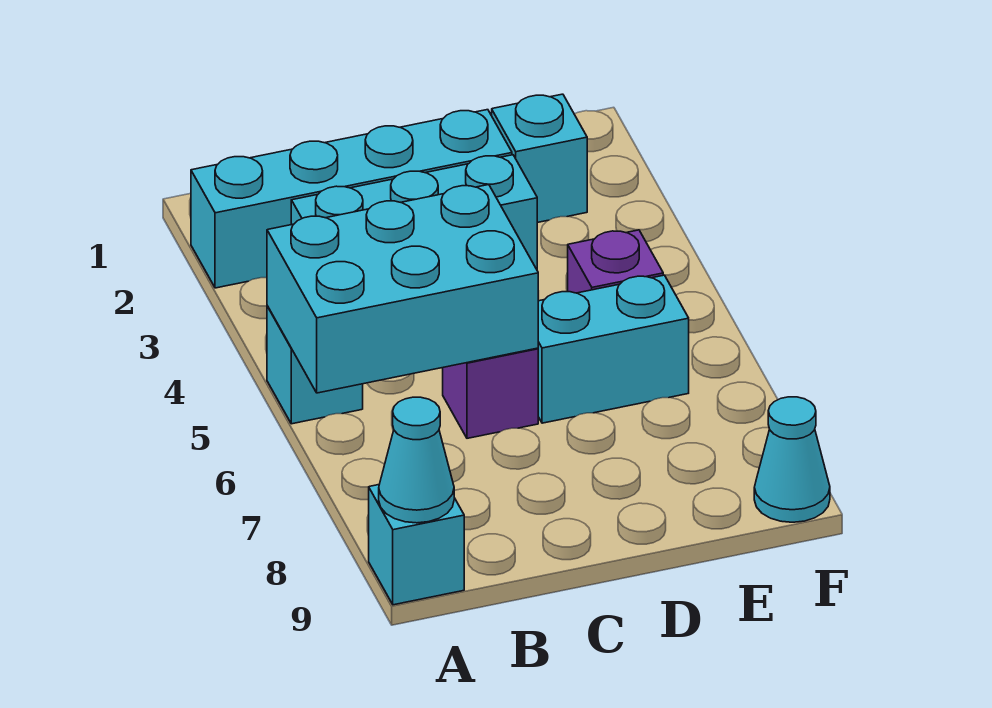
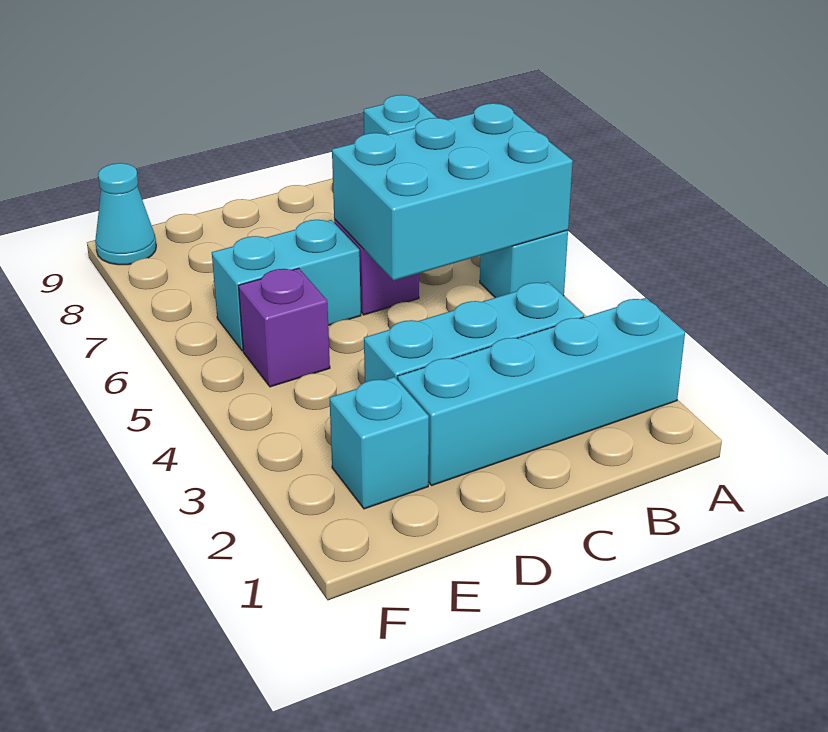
cyan 1x1 cone [379,397,454,523] -> none

